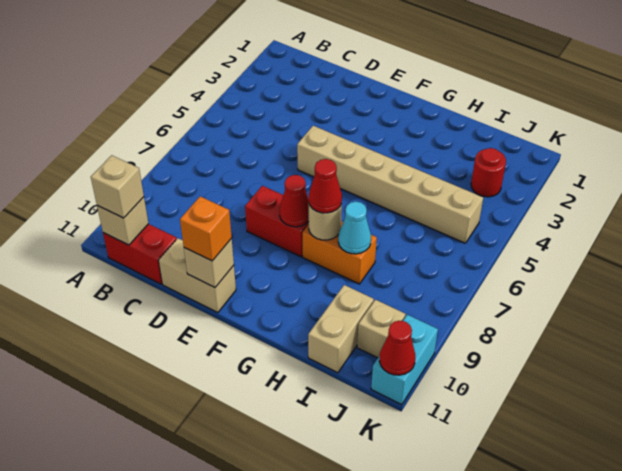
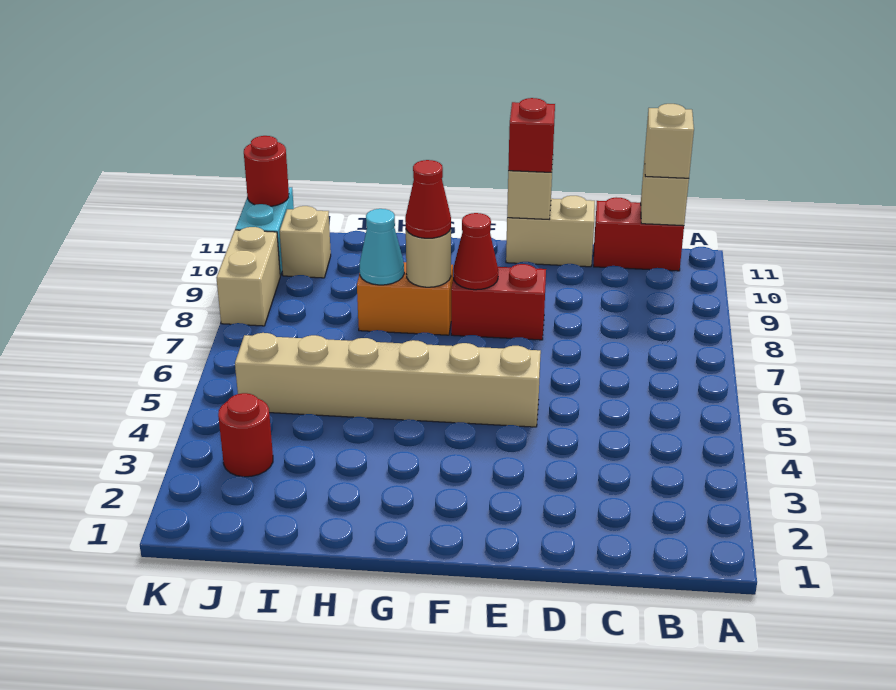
orange 1x1 brick [180,196,232,261] -> red 1x1 brick [508,98,555,172]
tan 1x2 brick [308,285,374,373] -> tan 1x2 brick moved to [217,227,280,326]
red 1x1 cone [379,321,415,375] -> red 1x1 round brick [244,136,289,206]

